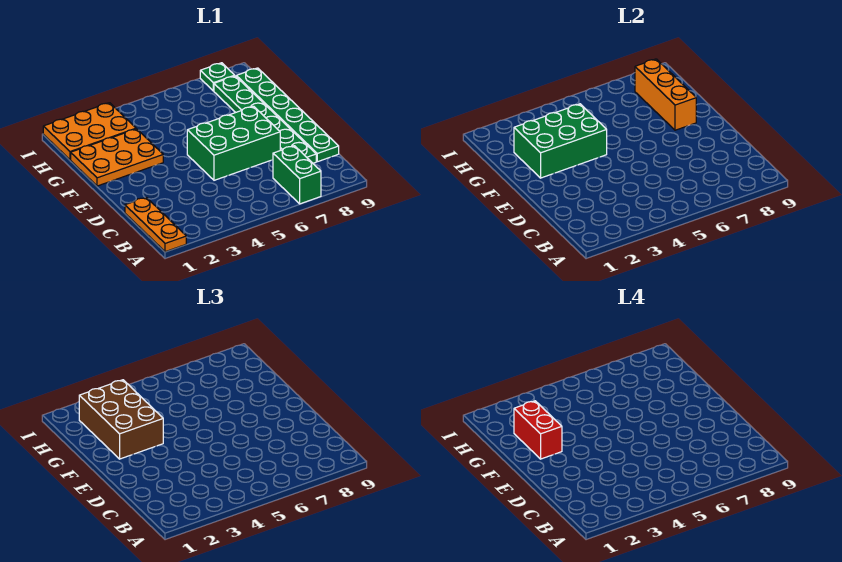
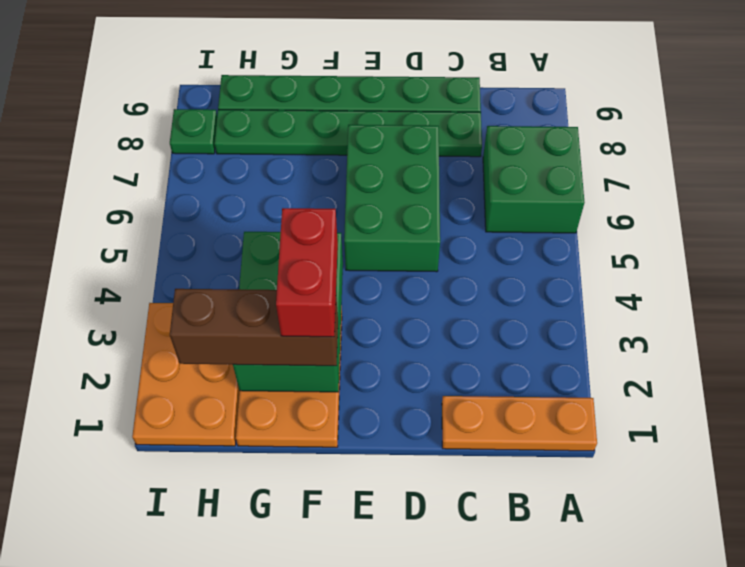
green 1x2 brick [273,146,321,204] -> green 2x2 brick [483,126,585,233]
brown 2x3 brick [79,380,163,459] -> brown 1x3 brick [170,289,338,366]
red 1x2 brick [514,401,562,459] -> red 1x2 brick turned to [276,208,338,337]
orange 1x3 brick [635,59,696,130] -> none

